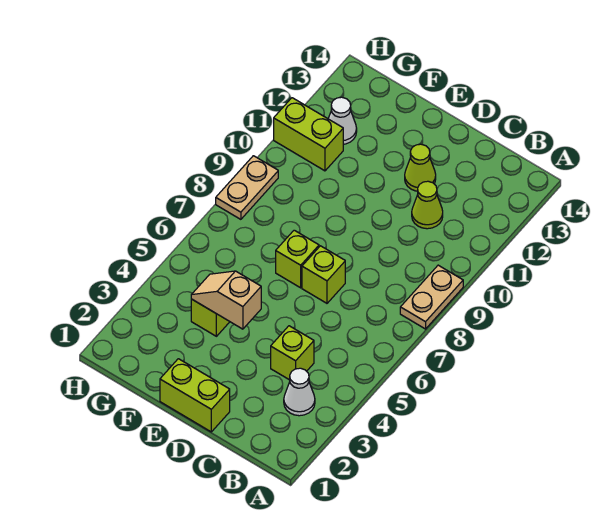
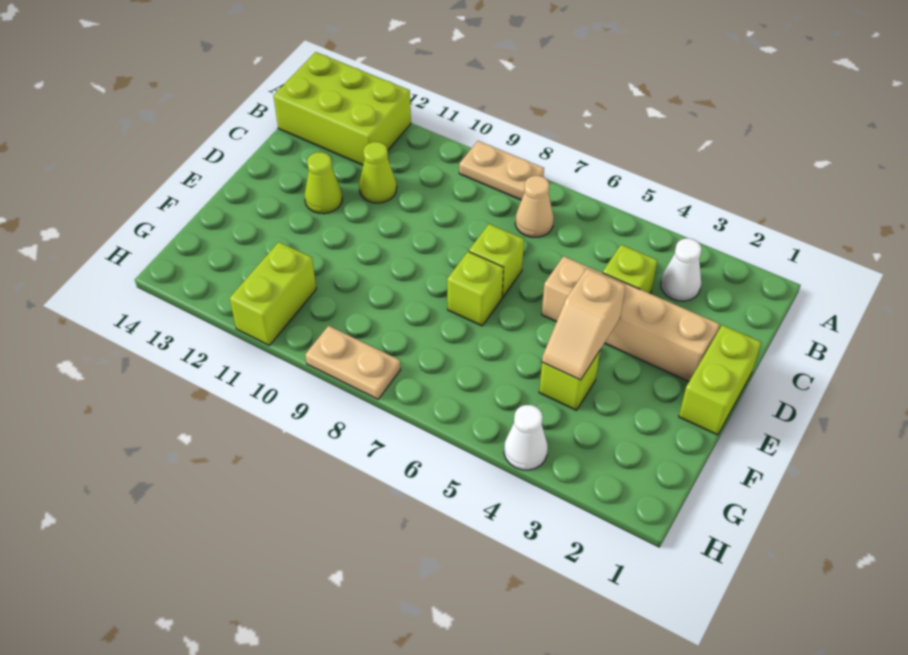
none -> lime 2x3 brick [274,52,411,165]
none -> tan 1x1 cone [515,176,554,237]
none -> tan 1x4 brick [542,256,720,381]
white 1x1 cone [328,97,357,144] -> white 1x1 cone moved to [504,405,548,470]

